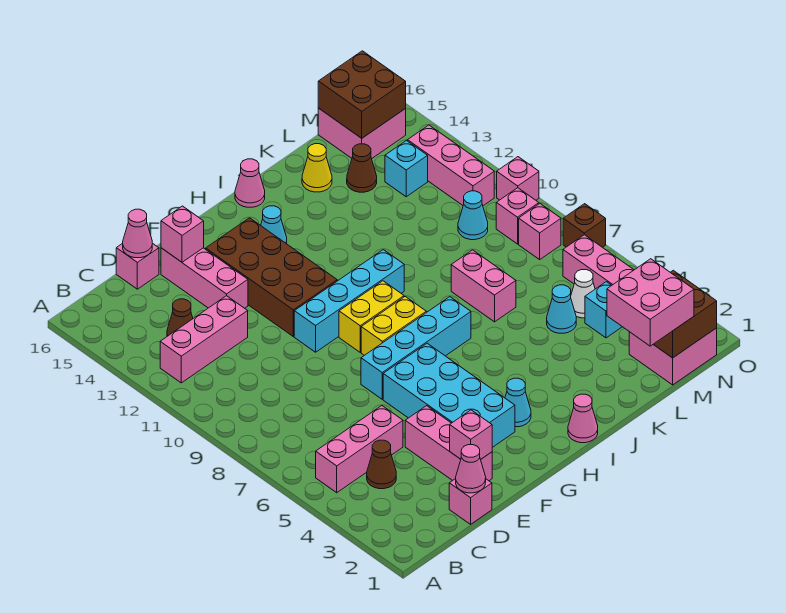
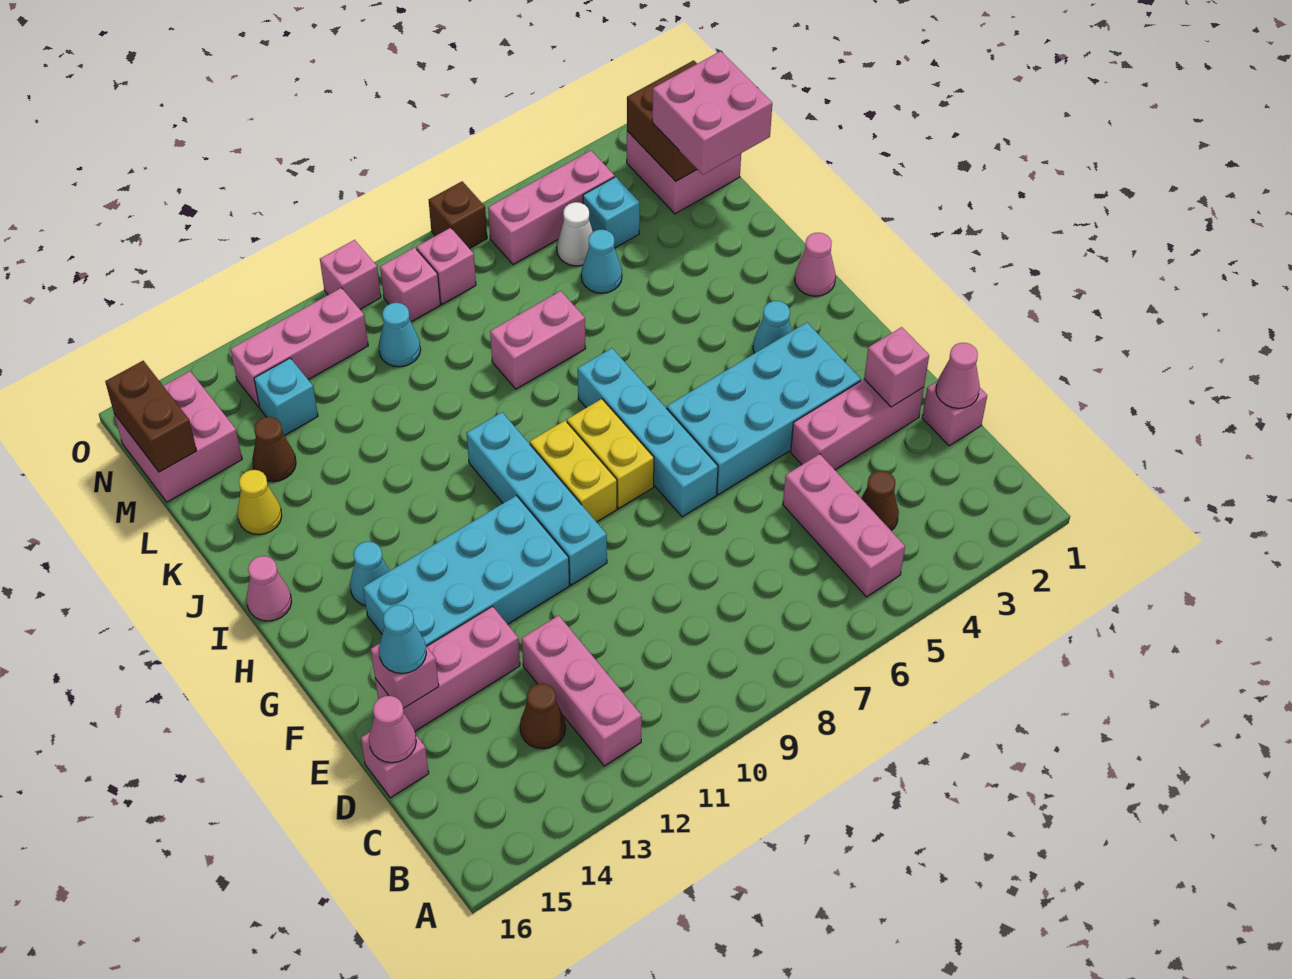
none -> cyan 1x1 cone [379,605,426,674]
brown 2x4 brick [206,218,337,337] -> cyan 2x4 brick [363,496,570,646]
brown 2x2 brick [318,51,406,138] -> brown 1x2 brick [105,361,197,472]

